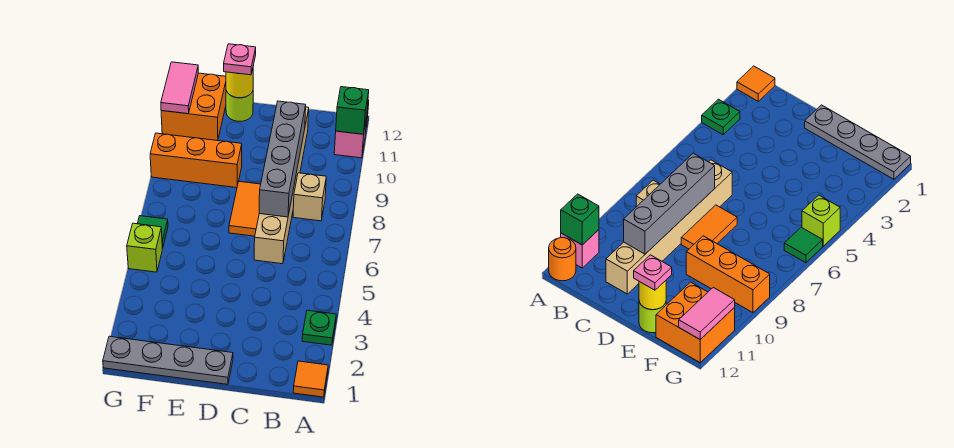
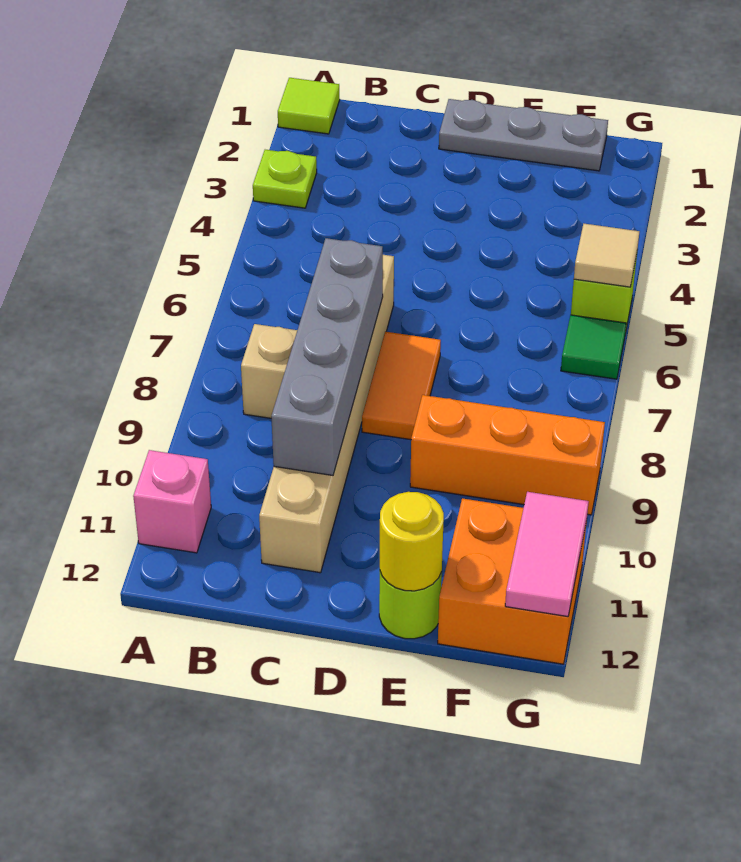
orange 1x1 tile [293,361,328,397] -> lime 1x1 tile [278,78,340,134]
green 1x1 plate [302,310,336,345] -> lime 1x1 plate [253,150,317,208]
green 1x1 brick [336,87,369,134] -> none
orange 1x1 round brick [549,238,576,281] -> none
grey 1x4 plate [103,336,233,384] -> grey 1x3 plate [439,99,608,171]
pink 1x1 plate [224,44,256,75] -> none
none -> tan 1x1 tile [574,224,639,287]

